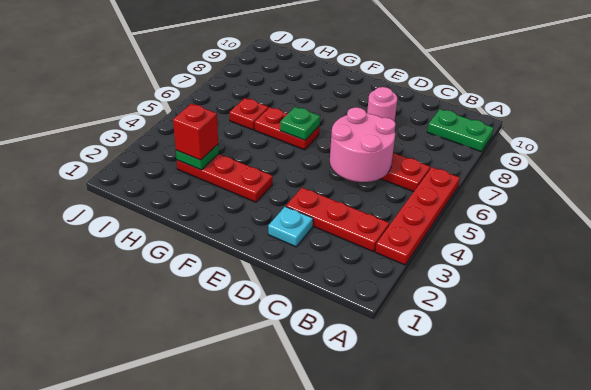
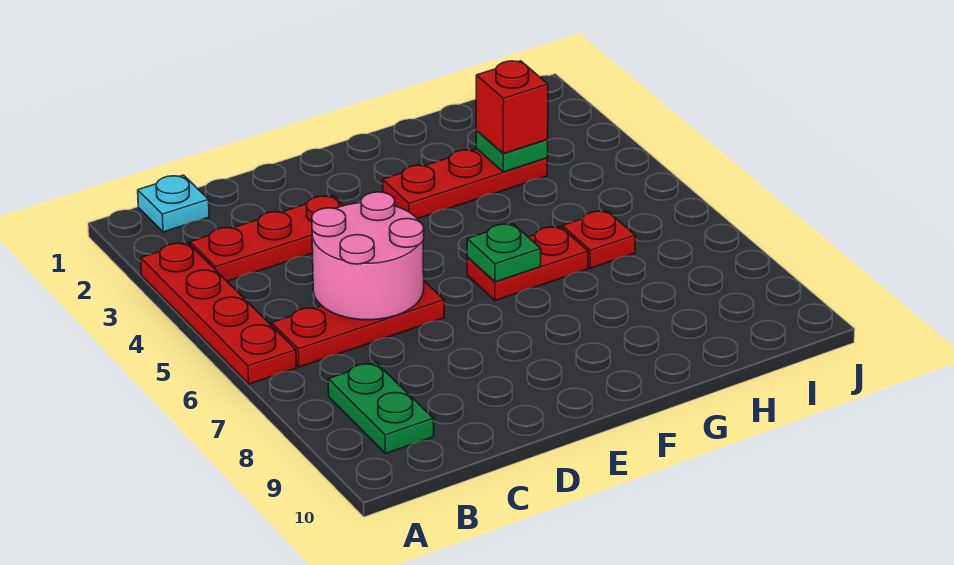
green 1x2 plate [427,109,494,152] -> green 1x2 plate turned to [328,363,434,453]
cyan 1x1 plate [268,207,313,247] -> cyan 1x1 plate moved to [138,175,209,232]
pink 1x1 round brick [367,87,397,121] -> none

